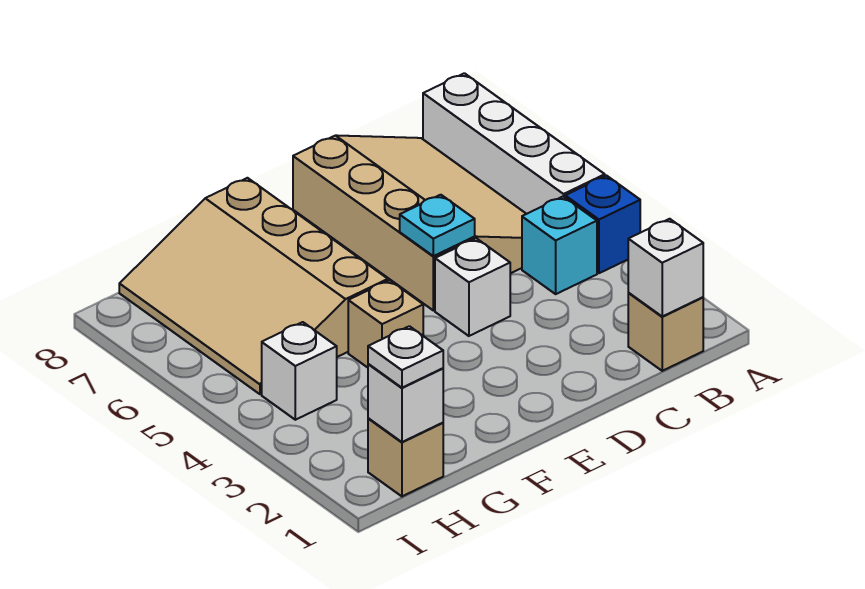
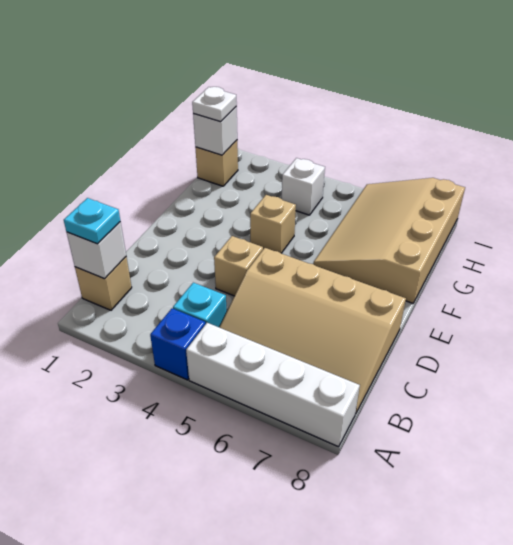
white 1x1 brick [435,238,510,336] -> tan 1x1 brick [214,236,263,296]
cyan 1x1 plate [400,195,475,256] -> cyan 1x1 plate moved to [64,198,120,244]
tan 3x4 slope [119,178,388,394] -> tan 3x4 slope turned to [313,178,465,303]

